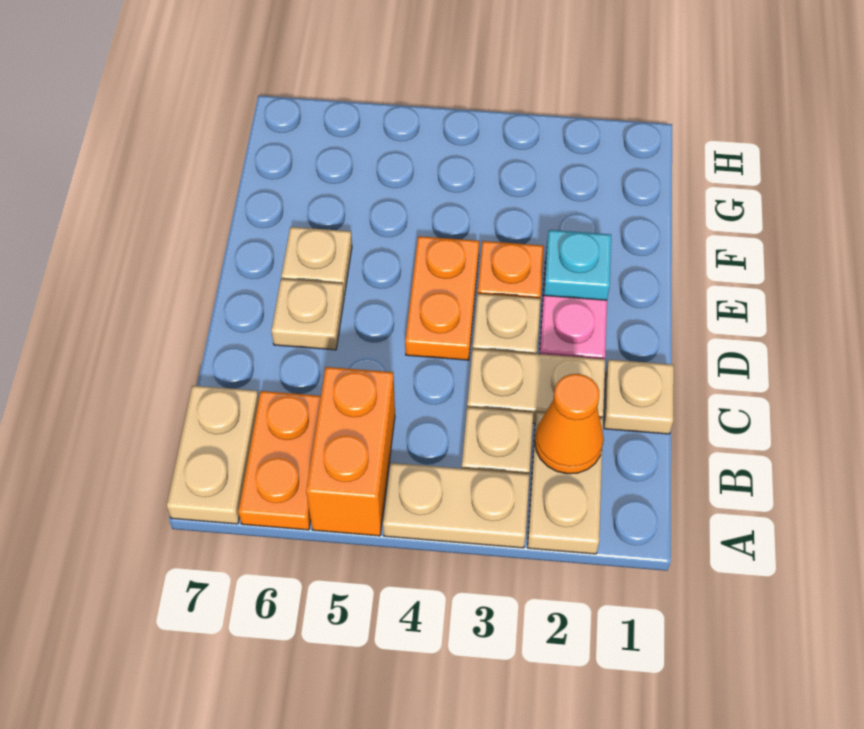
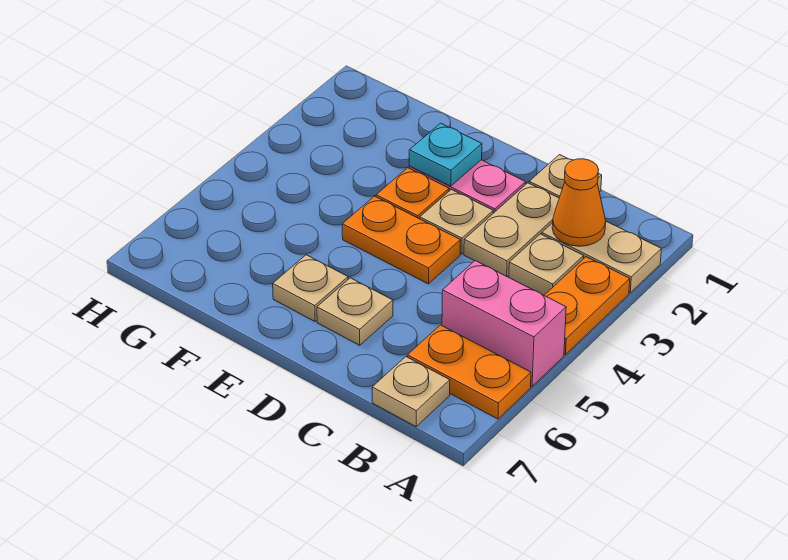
tan 1x2 plate [383,463,529,548] -> orange 1x2 plate [544,257,630,355]
orange 1x2 brick [306,367,395,536] -> pink 1x2 brick [442,261,566,386]
tan 1x2 plate [167,386,259,524] -> tan 1x1 plate [372,357,450,427]

